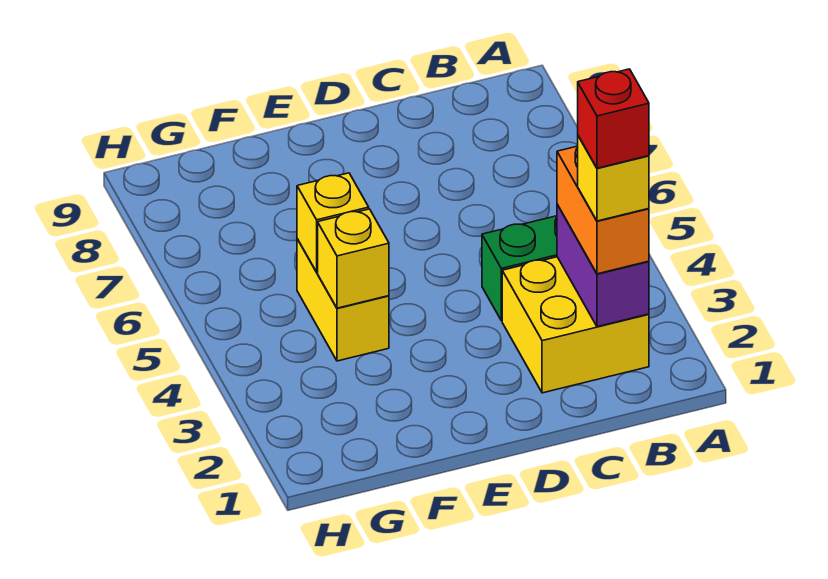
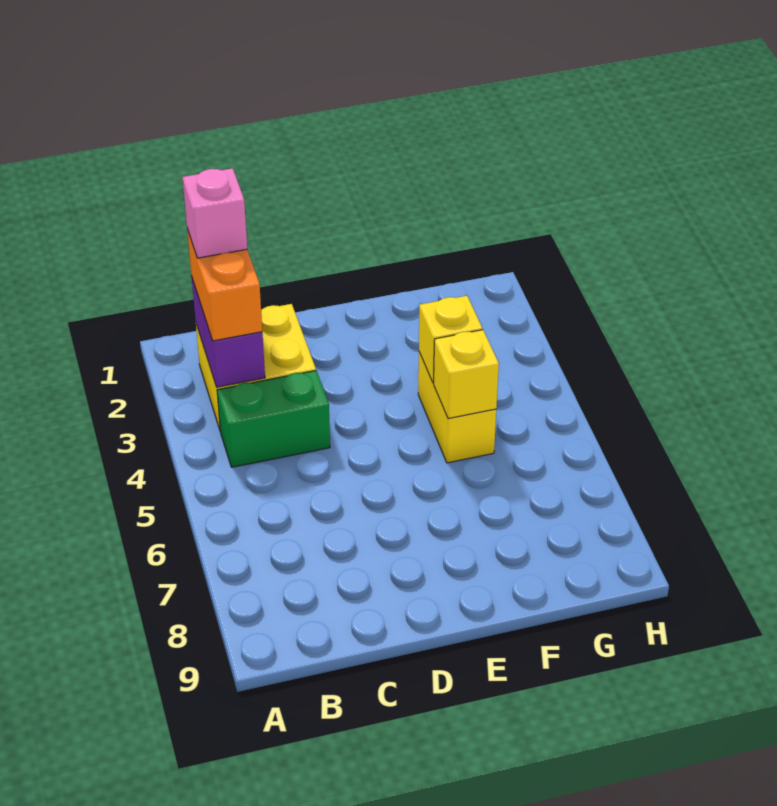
yellow 1x1 brick [578,136,649,221] -> pink 1x1 brick [183,168,247,258]
red 1x1 brick [578,69,649,168] -> none

